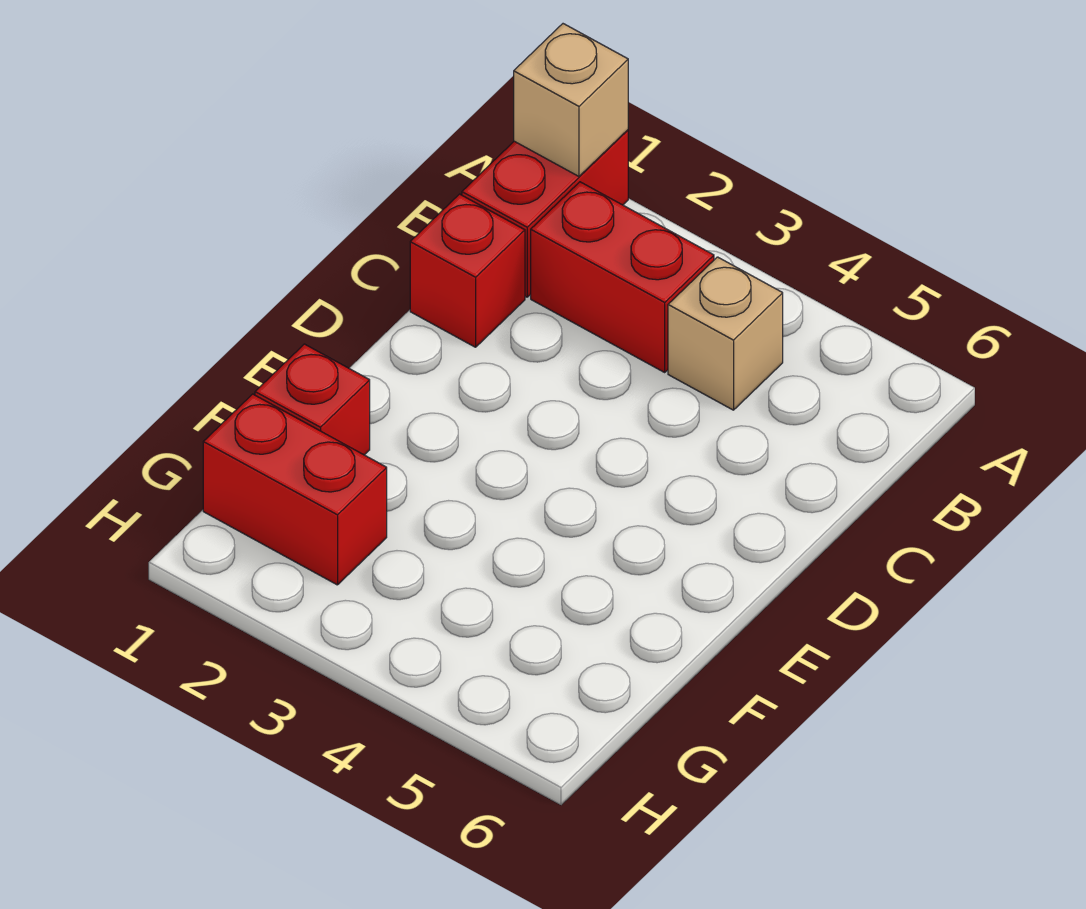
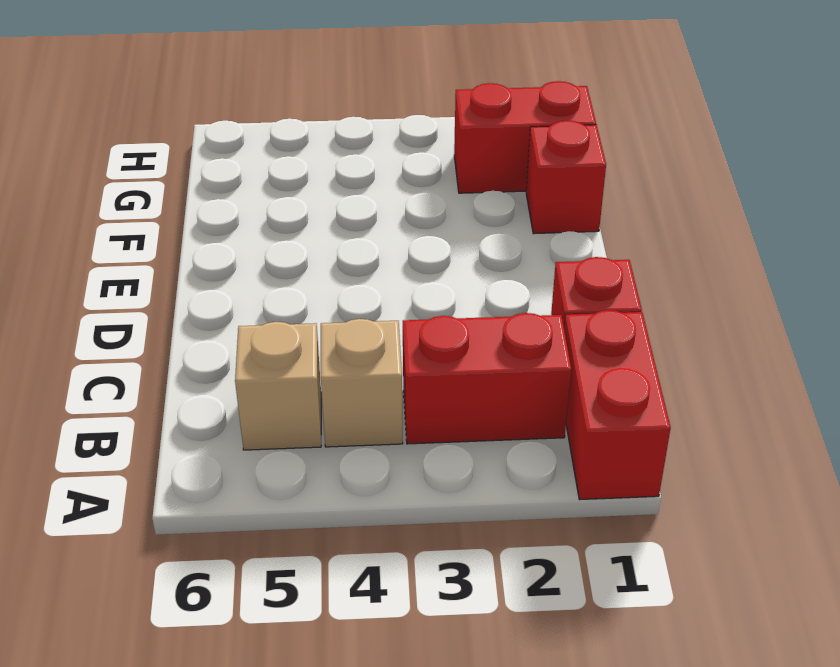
tan 1x1 brick [514,24,628,176] -> tan 1x1 brick moved to [235,322,321,450]

